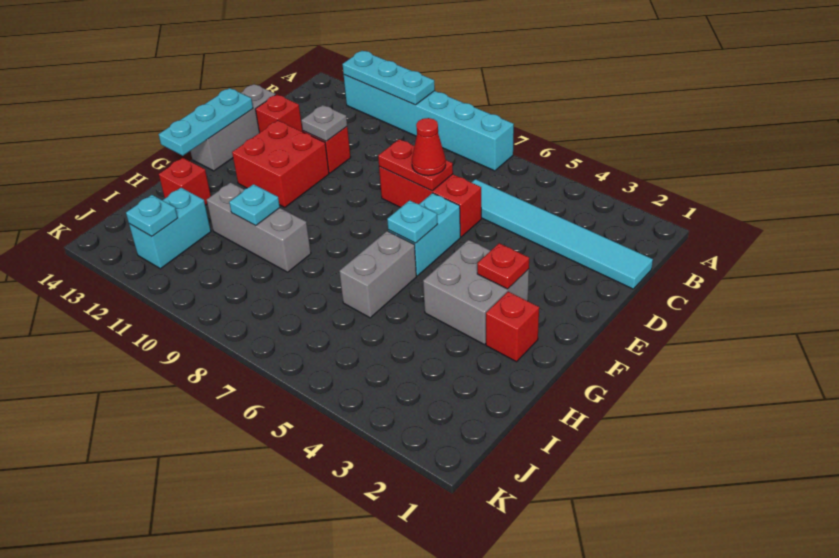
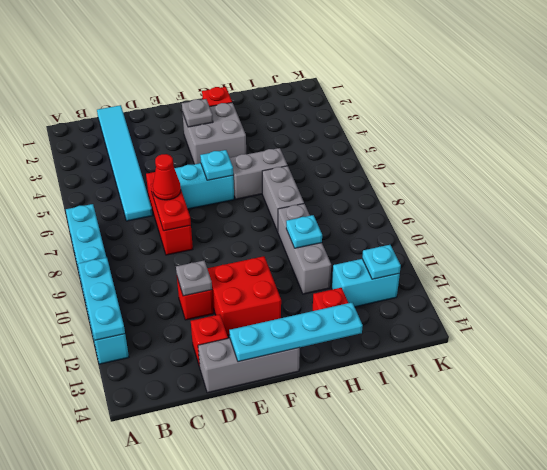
cyan 1x3 plate [159,88,253,156] -> cyan 1x4 plate [229,303,363,362]
red 1x1 plate [477,243,529,289] -> grey 1x1 plate [182,99,213,127]
none -> grey 1x2 brick [262,166,304,232]

